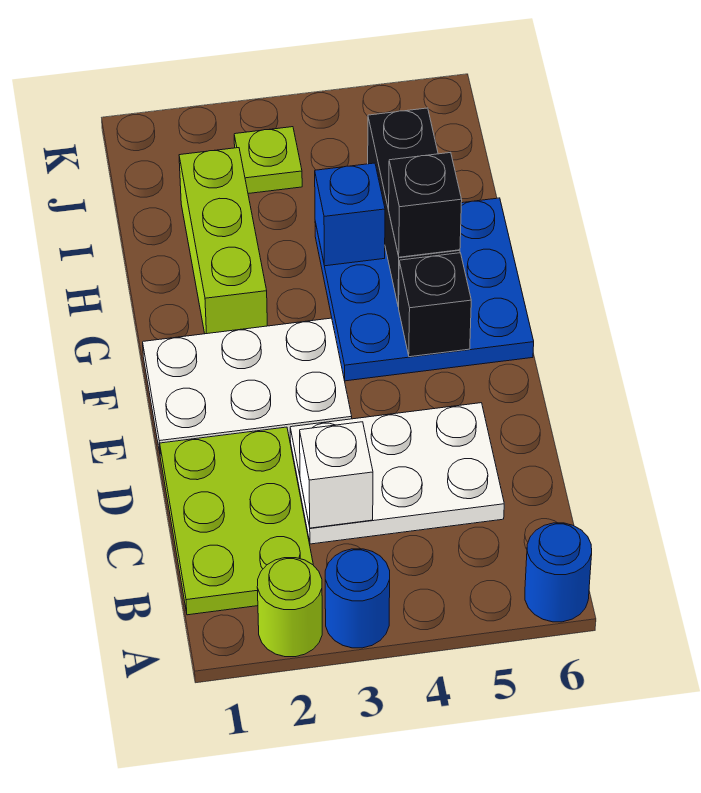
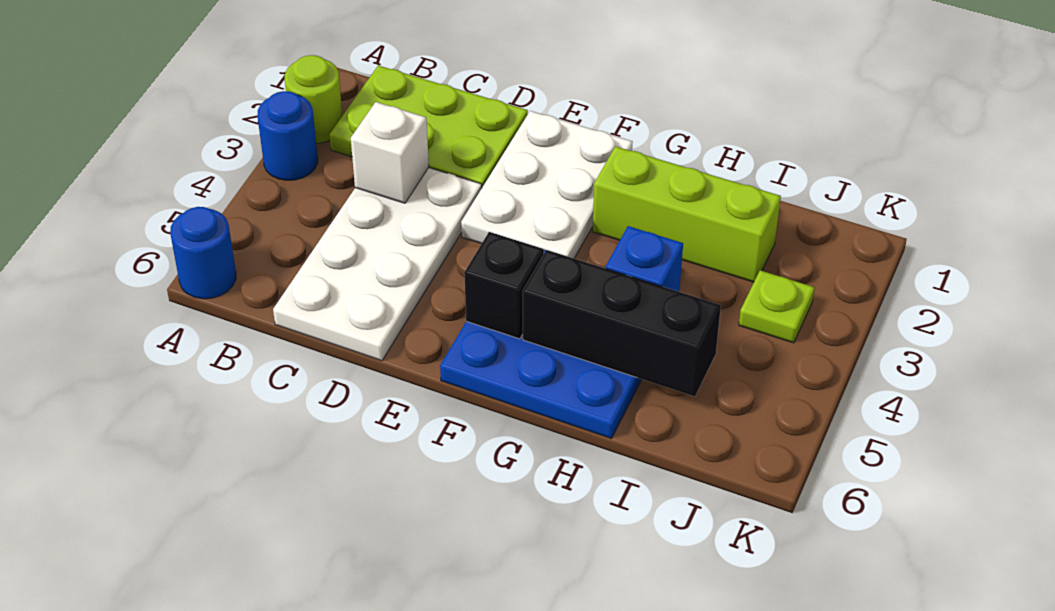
white 2x3 plate [290,403,504,544] -> white 2x4 plate [273,168,482,361]
black 1x1 brick [389,152,462,257] -> none

